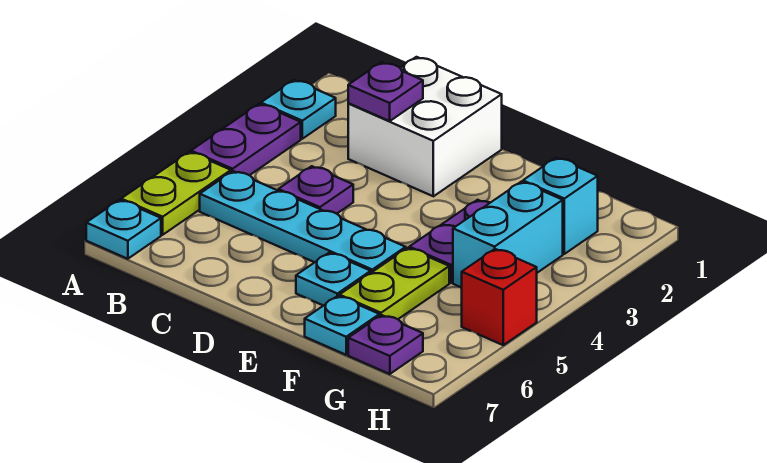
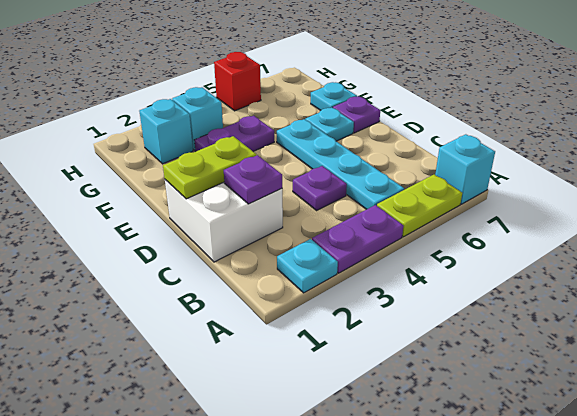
cyan 1x1 plate [86,200,161,259] -> cyan 1x1 brick [435,134,495,204]
lime 1x2 plate [340,248,449,319] -> lime 1x2 plate moved to [163,136,256,199]
cyan 1x2 brick [453,182,563,288] -> cyan 1x1 brick [172,87,223,150]
purple 1x1 plate [348,315,423,374] -> purple 1x1 plate moved to [333,97,380,133]

